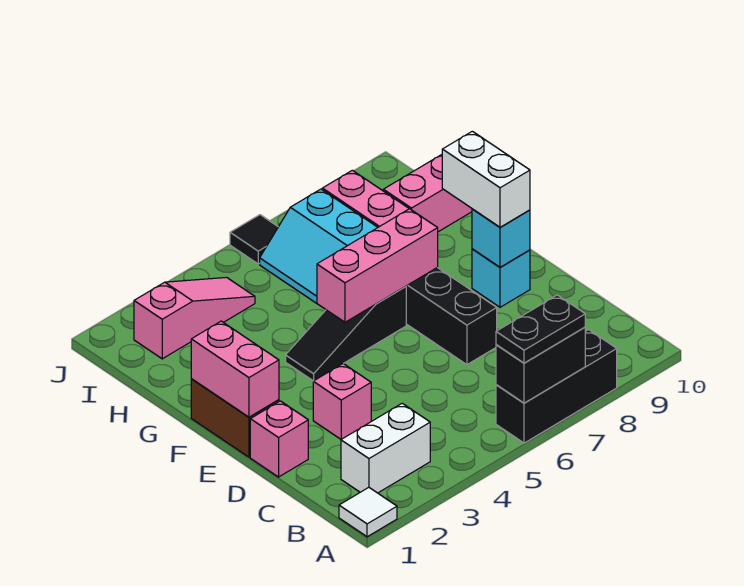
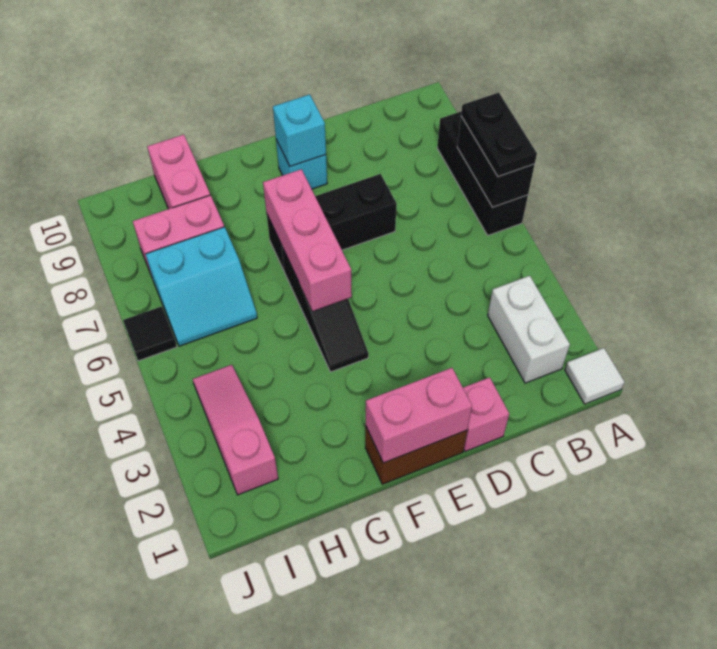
pink 1x1 brick [313,364,371,439] -> none
white 1x2 brick [442,131,530,227] -> none

